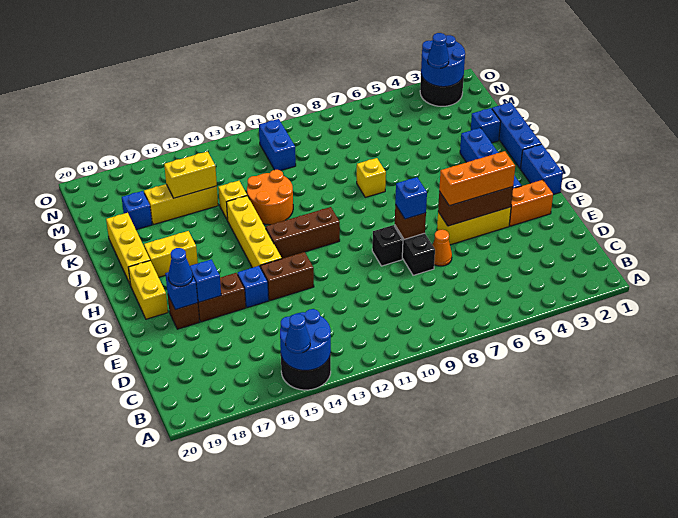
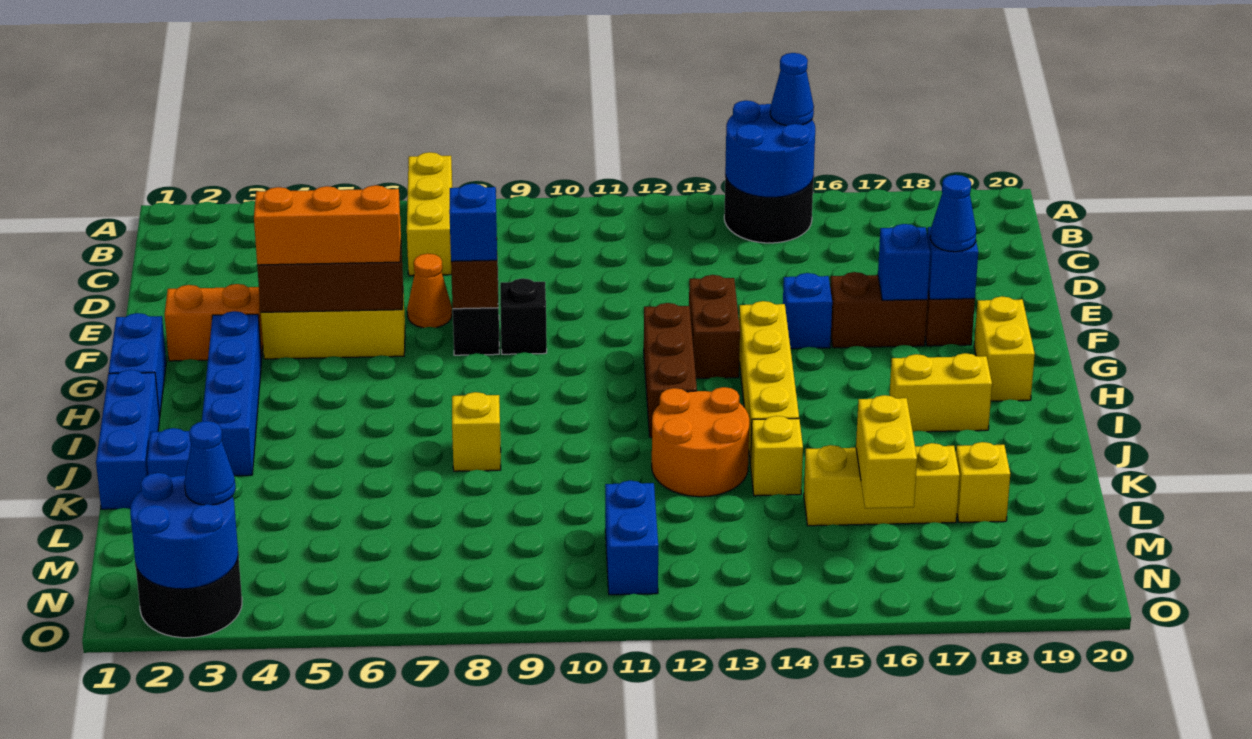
brown 1x2 brick [260,252,314,301] -> brown 1x2 brick turned to [689,275,740,378]
brown 1x3 brick [266,207,340,259] -> brown 1x3 brick turned to [644,303,697,437]
yellow 1x3 brick [106,213,150,285] -> yellow 1x3 brick moved to [407,152,452,276]
yellow 1x2 brick [164,151,217,198] -> yellow 1x2 brick turned to [856,395,917,508]
blue 1x1 brick [122,191,152,230] -> yellow 1x1 brick [956,442,1010,522]

